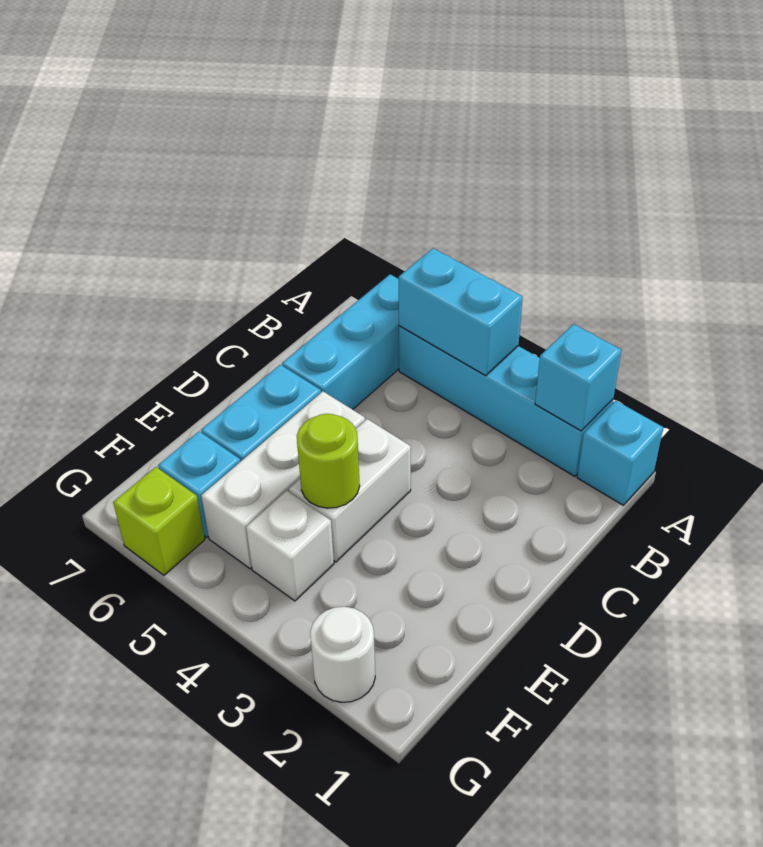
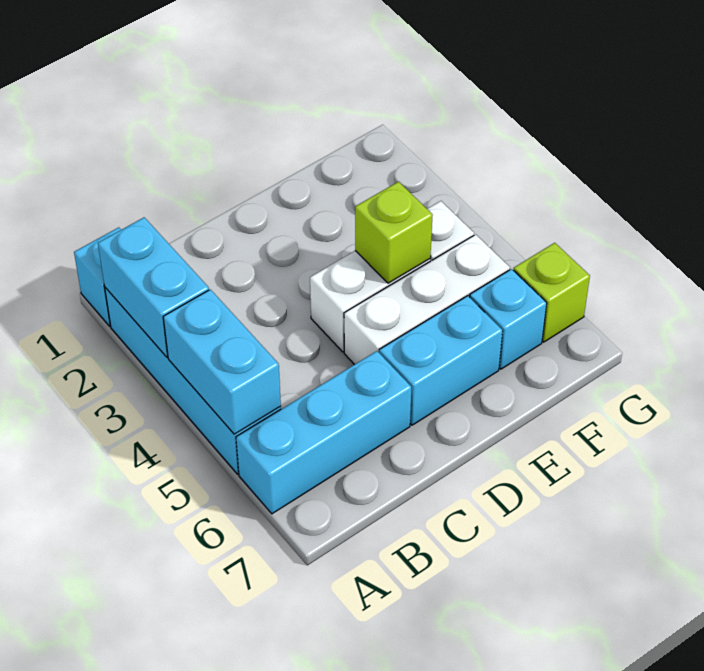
cyan 1x1 brick [535,324,621,431] -> cyan 1x2 brick [98,217,209,357]
lime 1x1 round brick [297,414,360,508] -> lime 1x1 brick [355,182,433,283]
white 1x1 round brick [310,607,375,702] -> none

